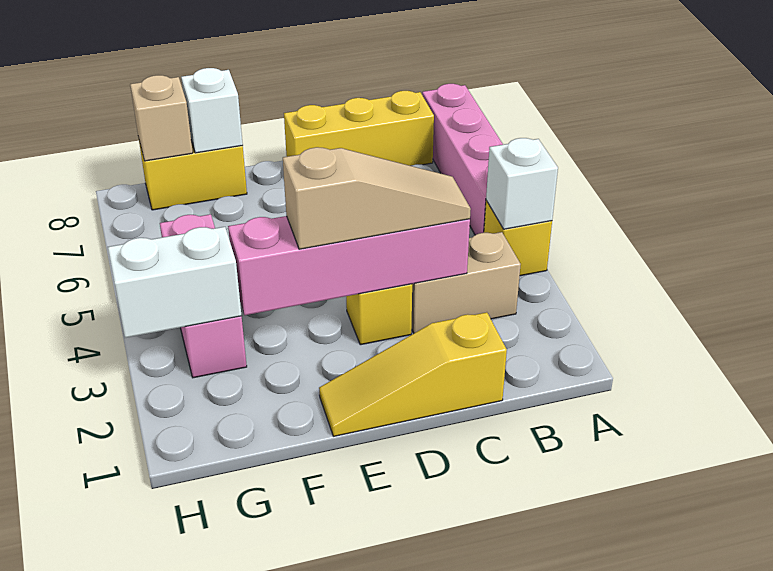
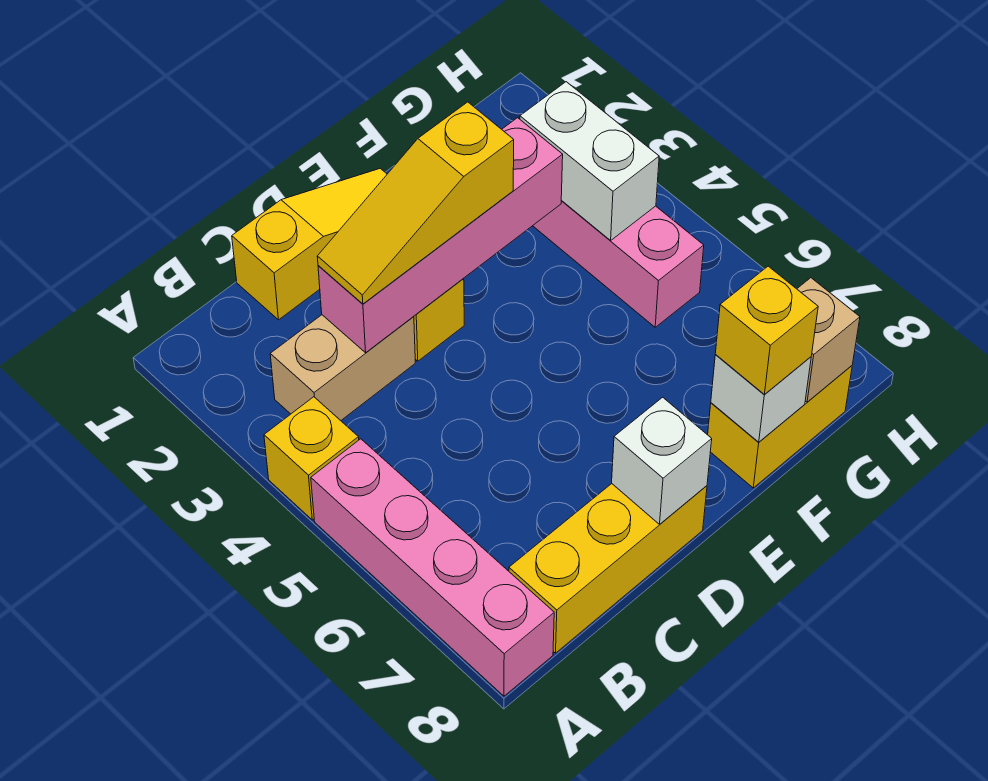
white 1x1 brick [486,138,558,229] -> white 1x1 brick moved to [612,397,712,524]
tan 1x3 slope [283,147,471,249] -> yellow 1x3 slope [317,102,514,304]
none -> yellow 1x1 brick [715,266,818,394]
white 1x2 brick [108,227,242,338] -> white 1x2 brick turned to [520,82,659,240]

